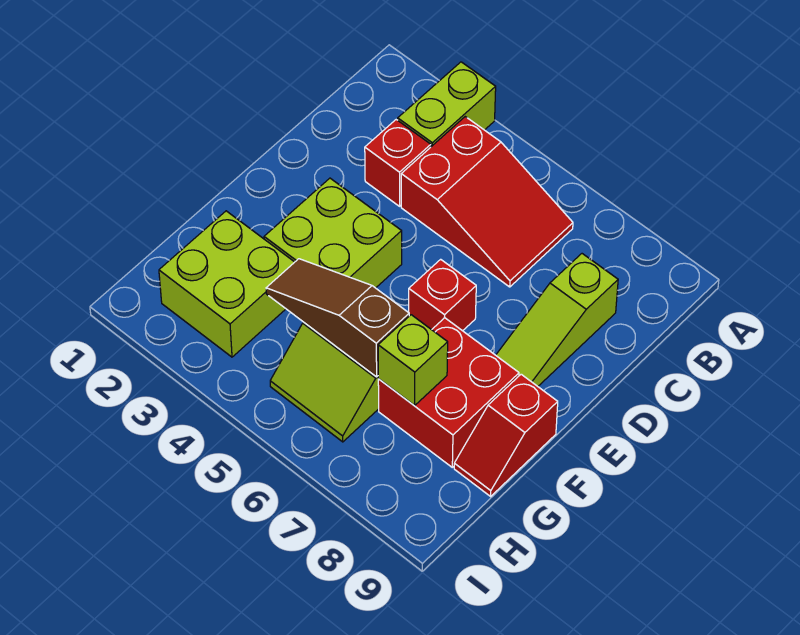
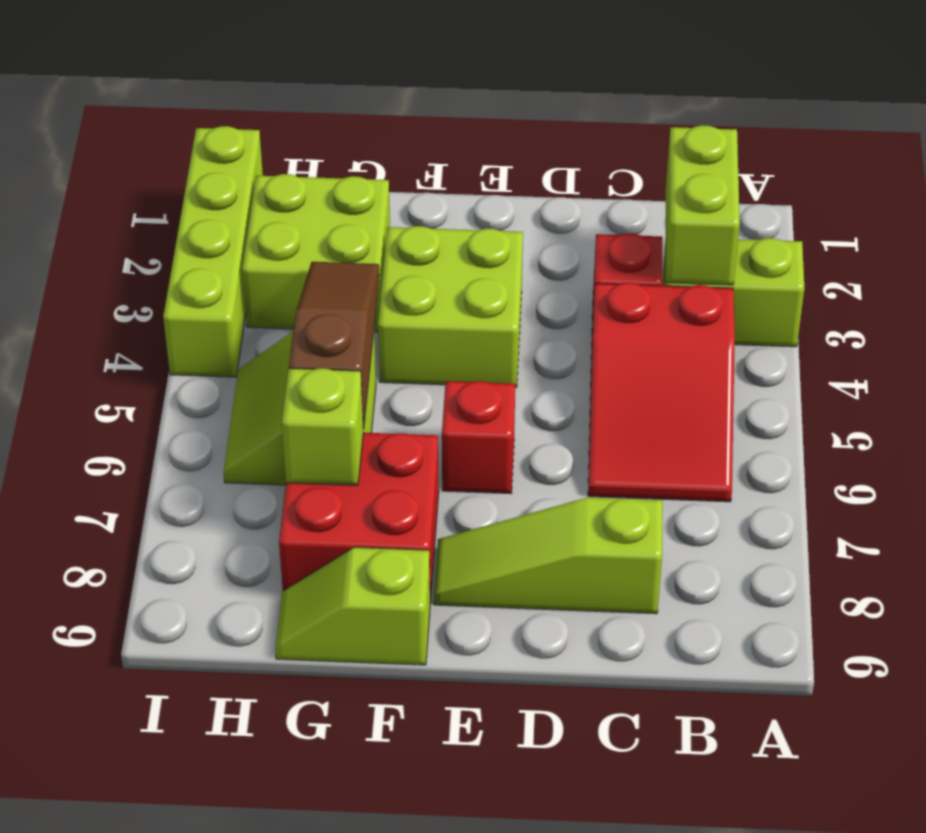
none -> lime 1x2 brick [666,125,740,285]
red 1x2 slope [454,374,558,496] -> lime 1x2 slope [275,547,430,665]
none -> lime 1x4 brick [163,126,263,377]

